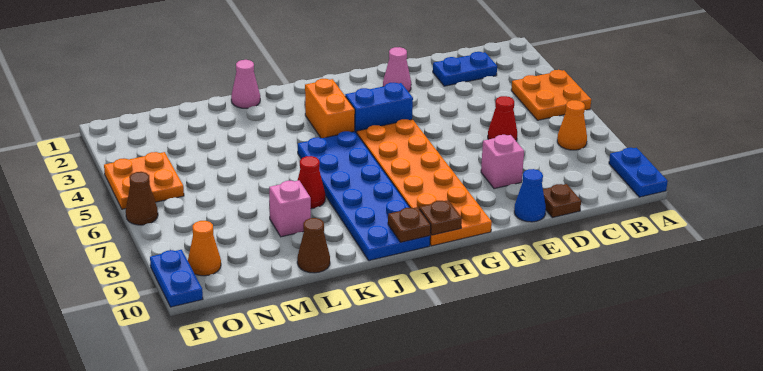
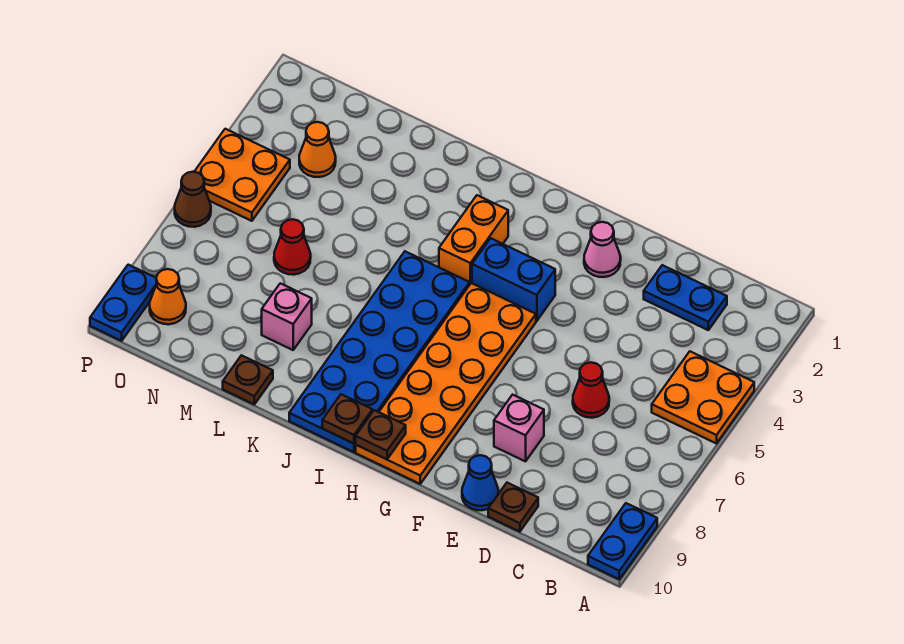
orange 1x1 cone [557,100,587,150] -> orange 1x1 cone moved to [299,122,336,177]
pink 1x1 cone [231,60,260,108] -> none
red 1x1 cone [297,156,325,209] -> red 1x1 cone moved to [274,219,311,275]
brown 1x1 cone [297,218,330,273] -> brown 1x1 plate [223,355,273,404]

